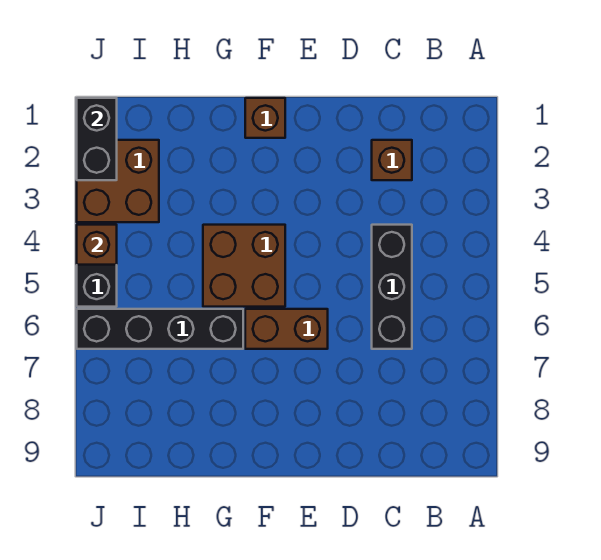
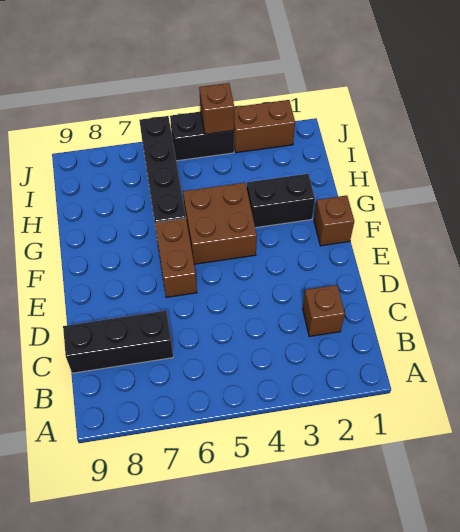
black 1x3 brick [372,225,412,349] -> black 1x3 brick moved to [63,311,173,373]
brown 2x2 brick [77,140,159,222] -> brown 1x2 brick [234,100,295,153]
black 1x2 brick [77,98,117,180] -> black 1x2 brick moved to [247,174,315,228]

